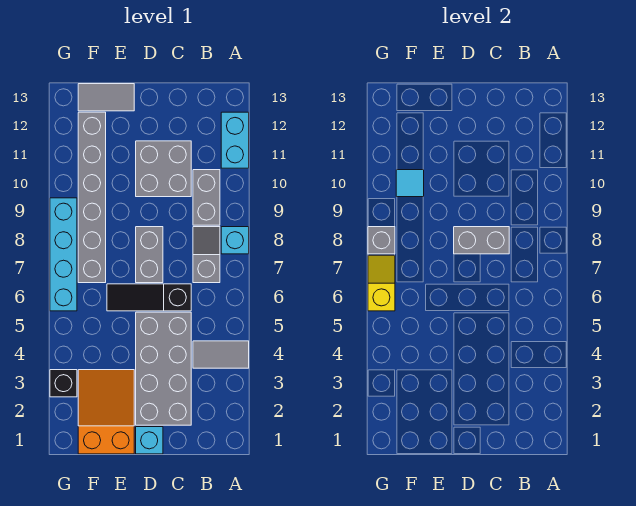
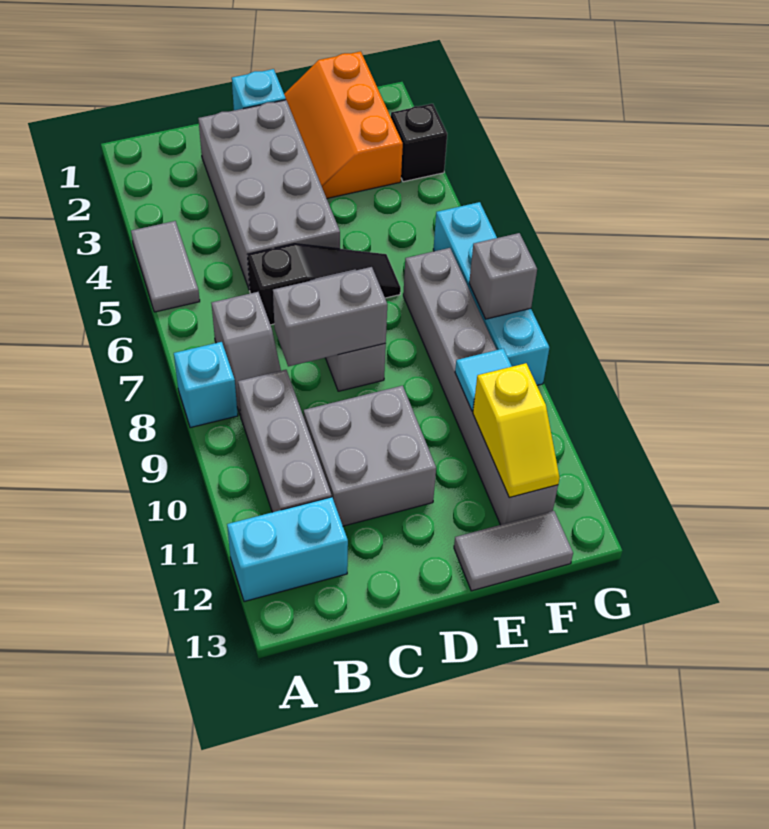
grey 1x2 tile [193,341,249,368] -> grey 1x2 tile turned to [131,221,200,312]
cyan 1x2 brick [221,112,249,168] -> cyan 1x2 brick turned to [227,497,348,602]
grey 1x2 brick [193,170,220,225] -> grey 1x3 brick [238,370,332,512]
orange 2x3 slope [78,370,134,454] -> orange 2x3 slope turned to [284,51,403,198]
yellow 1x2 slope [368,255,395,311] -> yellow 1x2 slope moved to [473,363,560,497]

